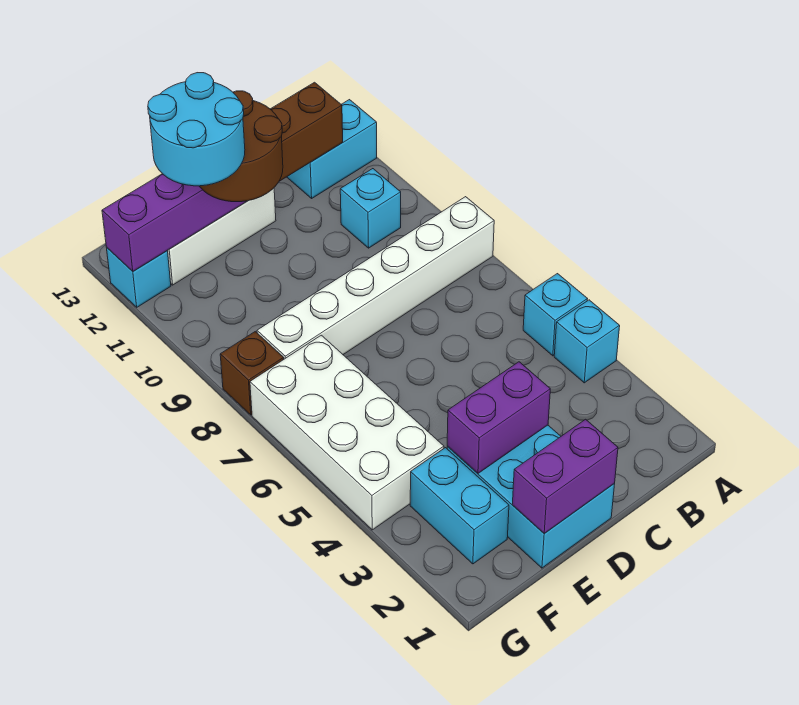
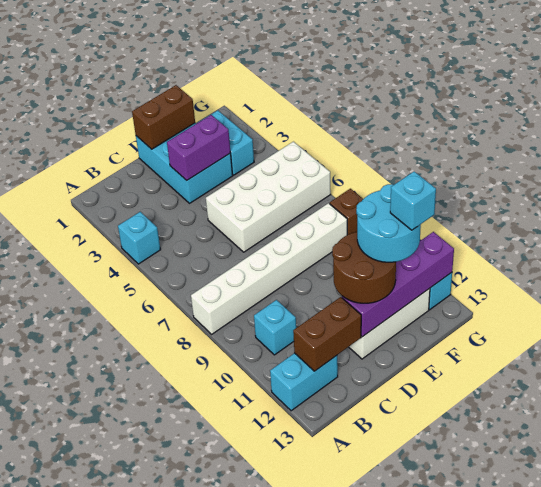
cyan 1x1 brick [523,274,587,356] -> cyan 1x1 brick moved to [390,171,436,230]
purple 1x2 brick [512,419,618,534] -> brown 1x2 brick [132,85,195,149]
white 2x4 brick [250,335,444,530] -> white 2x4 brick turned to [206,142,331,252]

